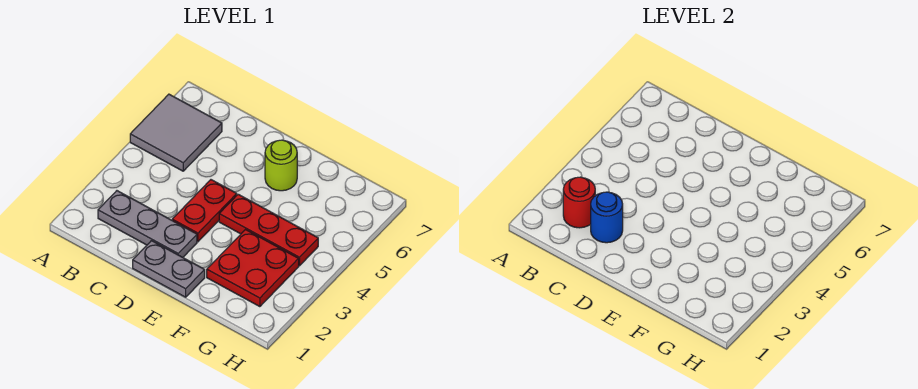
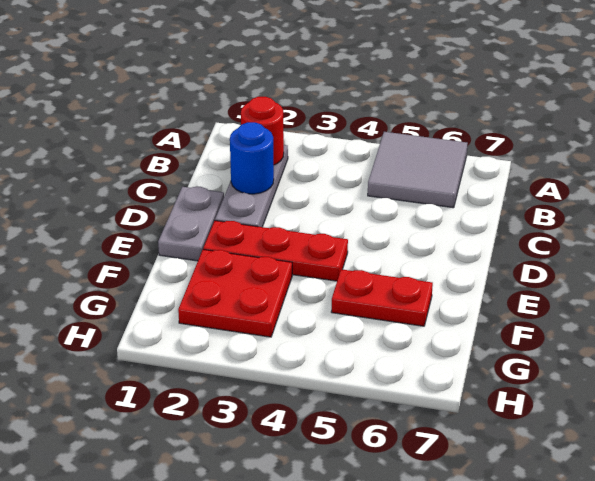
red 1x2 plate [172,180,237,242] -> red 1x2 plate moved to [331,269,433,326]
red 1x3 plate [219,194,318,266] -> red 1x3 plate turned to [203,221,348,281]
lime 1x1 round brick [265,140,297,191] -> none

